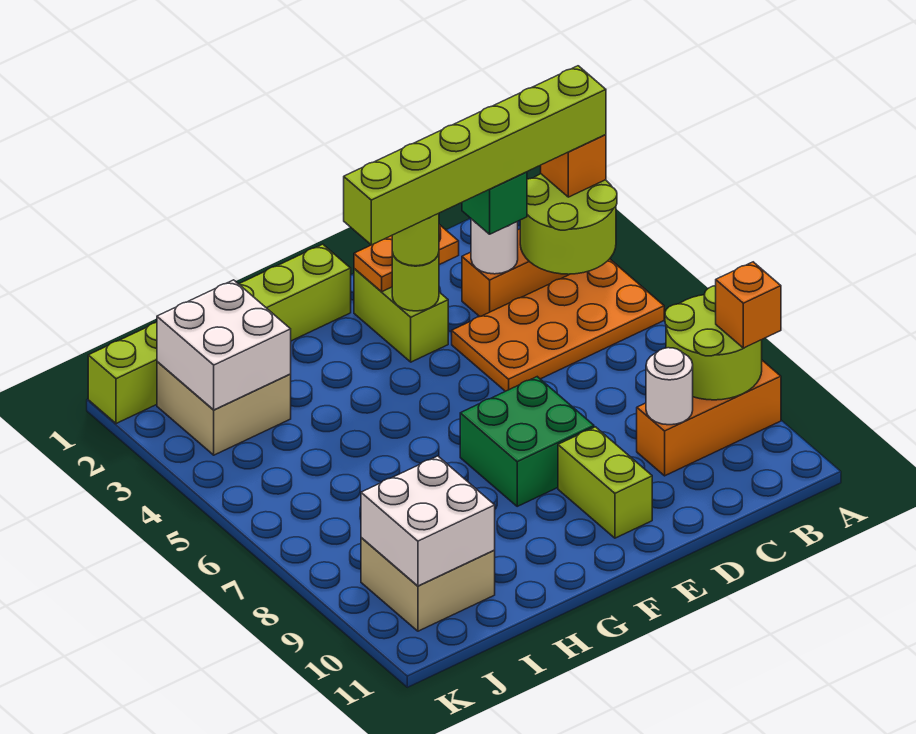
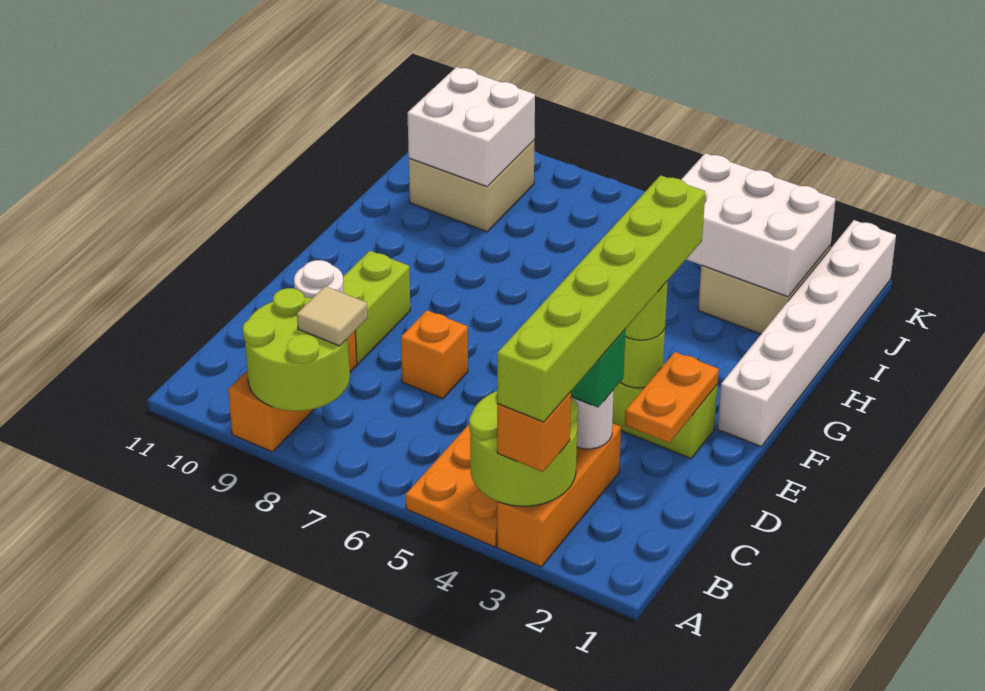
orange 1x1 brick [716,262,781,348] -> orange 1x1 brick moved to [401,310,468,399]
none -> tan 1x1 tile [297,286,368,346]
green 2x2 brick [460,377,594,506] -> none
lime 1x2 brick [558,427,652,538] -> lime 1x2 brick turned to [343,251,410,364]
lime 1x6 brick [88,244,351,424] -> white 1x6 brick [718,220,896,446]
white 2x2 brick [157,280,291,410] -> white 2x3 brick [681,153,836,297]

